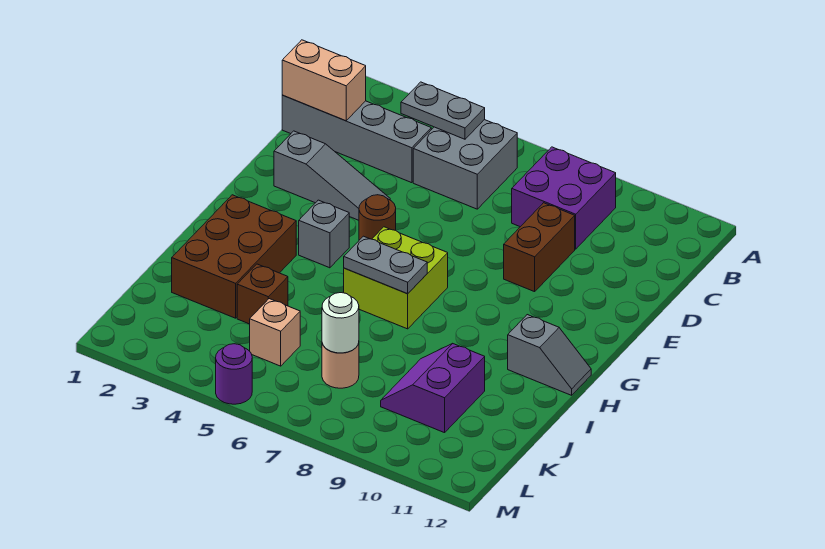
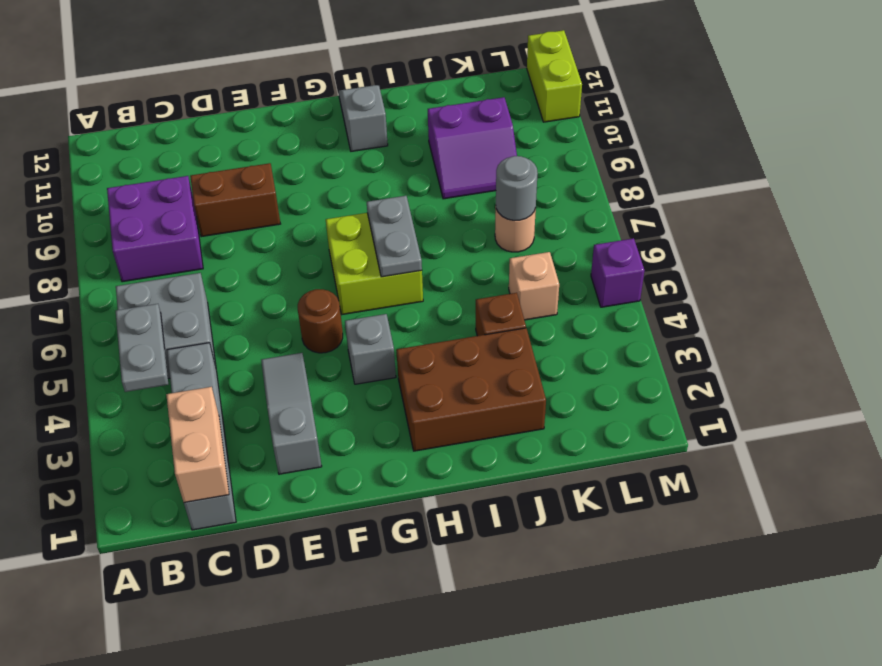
white 1x1 round brick [322,293,359,353] -> grey 1x1 round brick [496,156,538,220]
purple 1x1 round brick [216,344,252,404] -> purple 1x1 brick [591,238,644,307]
none -> lime 1x2 brick [527,30,582,122]

